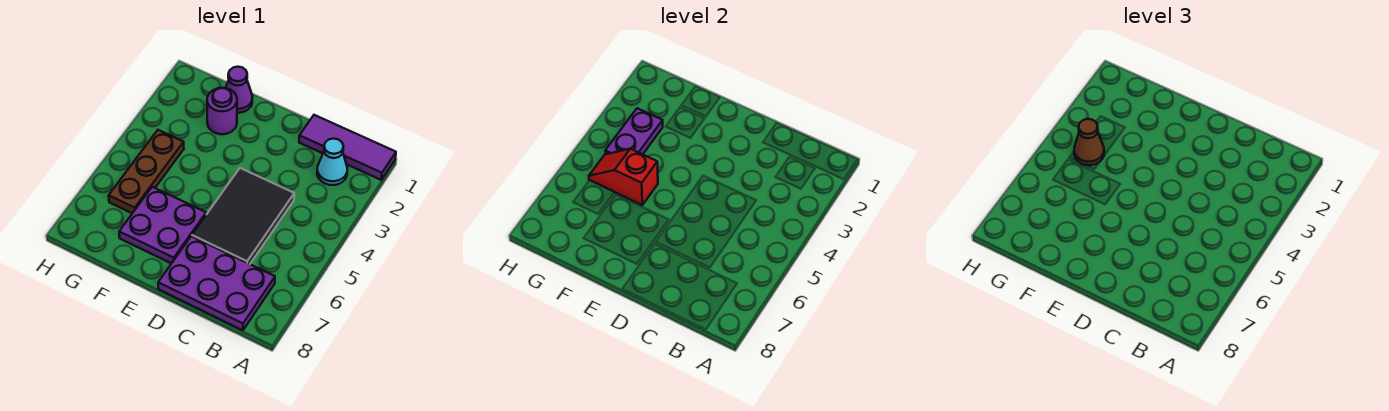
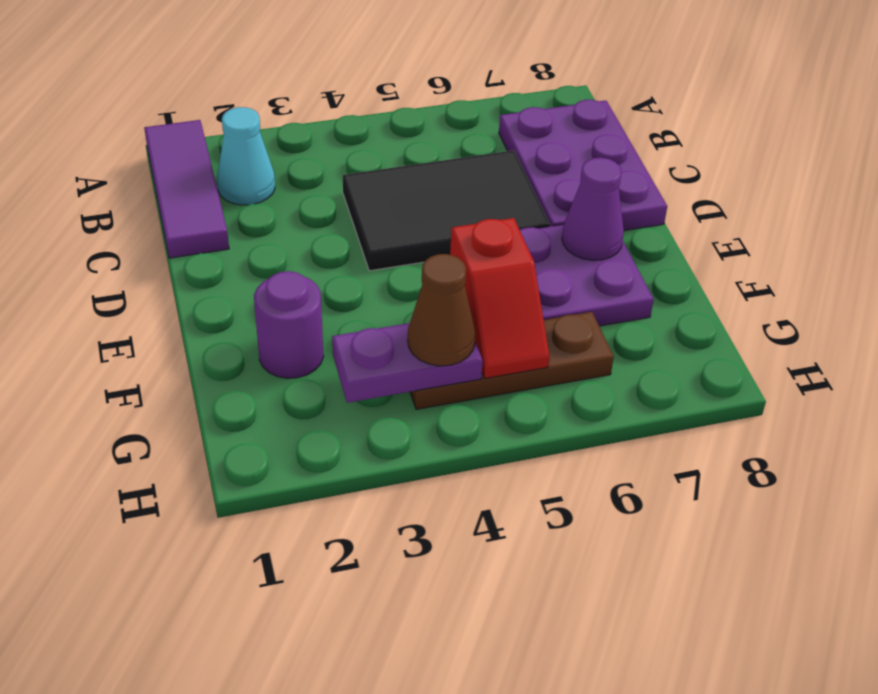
purple 1x1 cone [226,67,252,113] -> purple 1x1 cone moved to [562,158,624,260]

